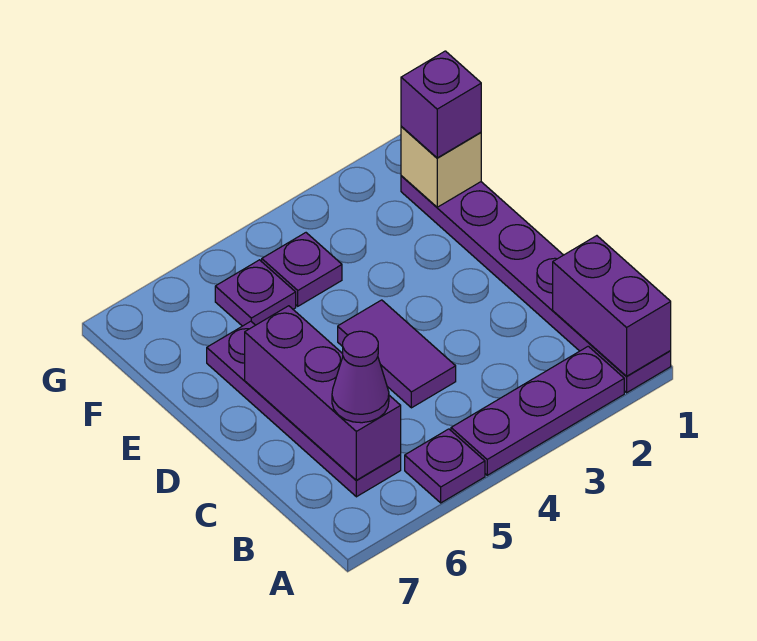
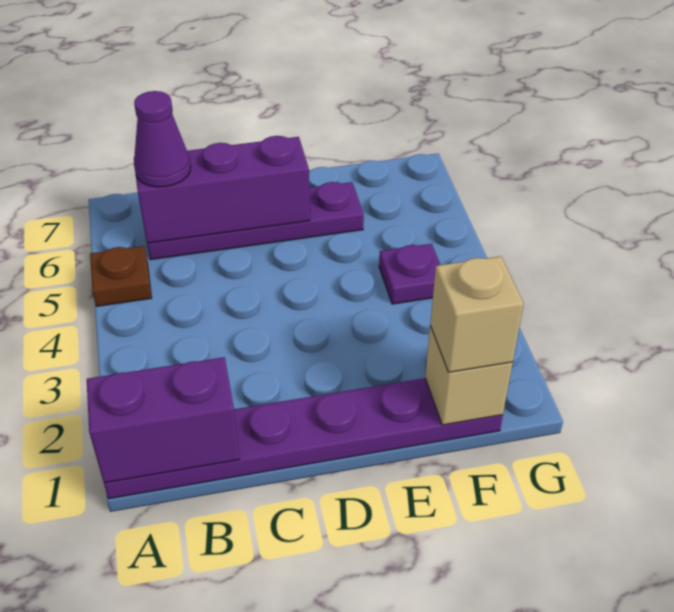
purple 1x3 plate [451,346,624,475] -> none
purple 1x1 plate [405,429,485,503] -> brown 1x1 plate [90,246,152,306]
purple 1x2 tile [338,300,456,408] -> none
purple 1x1 brick [401,51,481,158] -> tan 1x1 brick [430,256,524,372]
purple 1x1 plate [215,260,296,326] -> none

